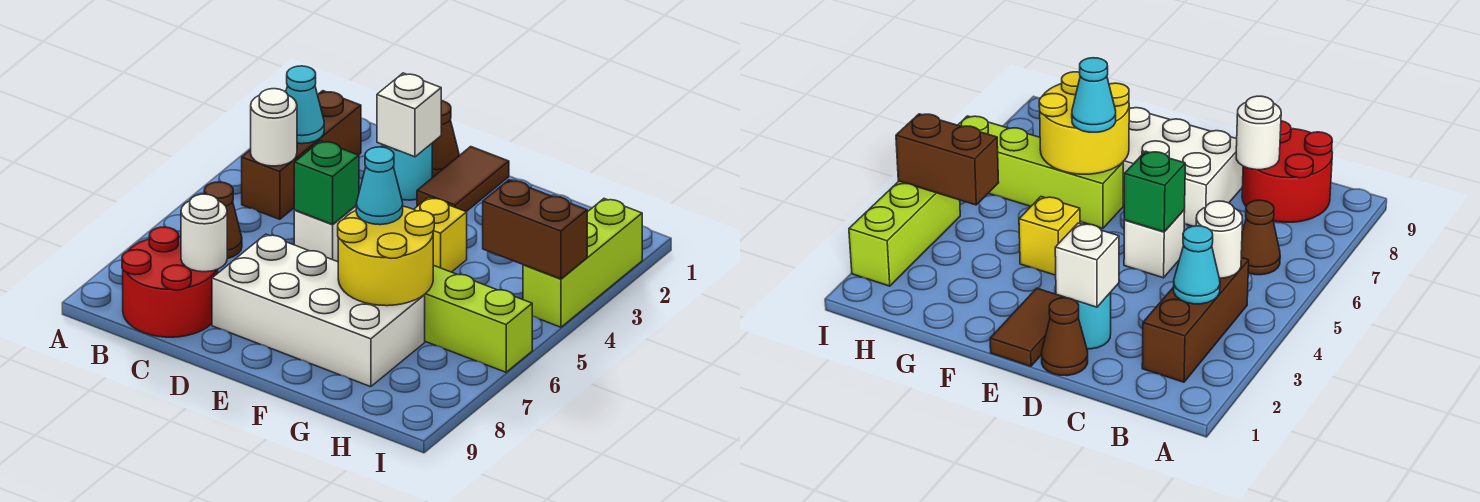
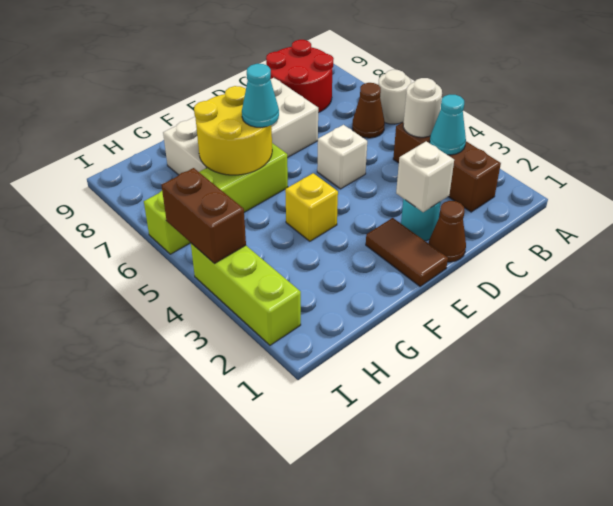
white 1x1 round brick [181,194,227,272] -> white 1x1 round brick moved to [378,70,411,124]
green 1x1 brick [294,141,359,224] -> none
brown 1x2 brick [483,180,587,279] -> brown 1x2 brick turned to [161,168,246,264]

